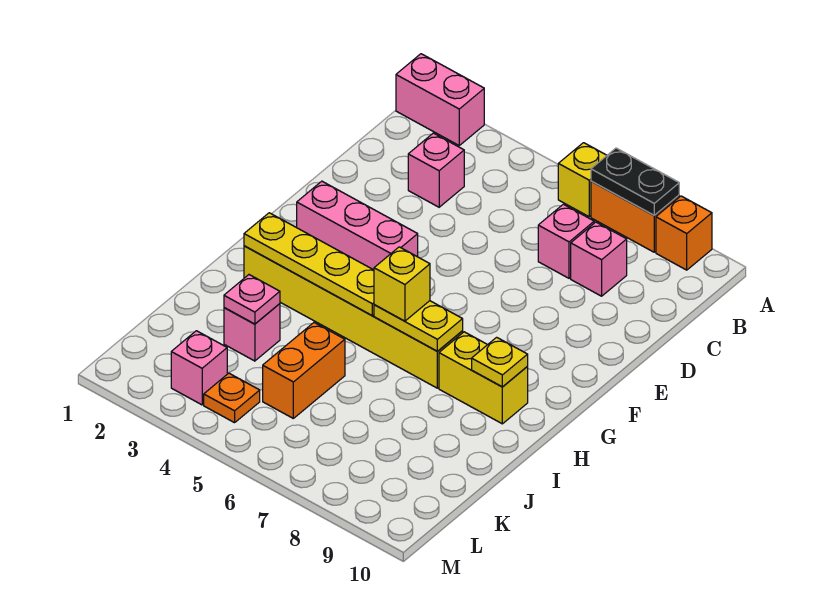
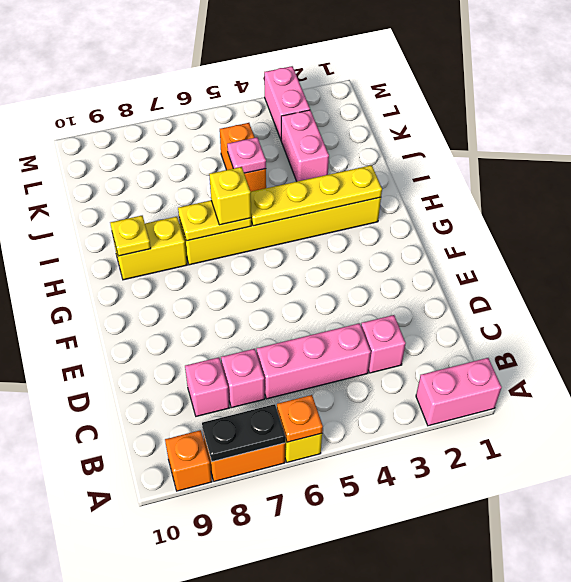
pink 1x3 brick [297,181,418,270] -> pink 1x3 brick moved to [257,323,371,399]
pink 1x1 brick [224,304,280,361] -> pink 1x2 brick [281,110,329,181]
pink 1x1 plate [224,275,280,324] -> pink 1x1 plate moved to [227,137,266,173]
pink 1x1 brick [171,331,227,405] -> pink 1x2 brick [264,66,310,139]
orange 1x1 plate [204,373,260,423] -> orange 1x1 plate moved to [277,395,323,442]

